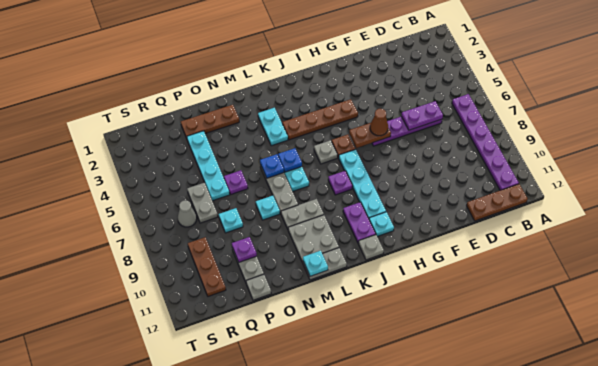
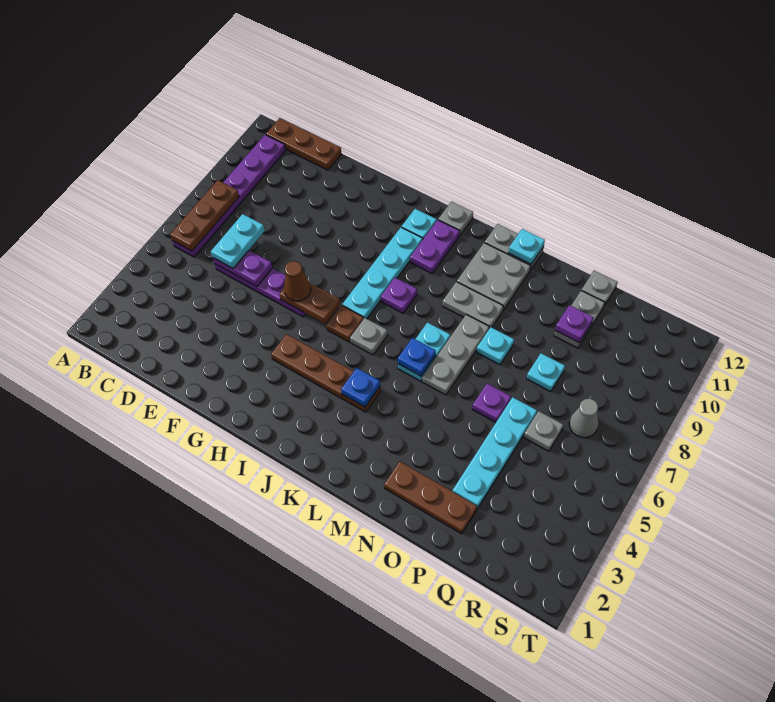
cyan 1x2 plate [258,108,288,146] -> cyan 1x2 plate moved to [211,214,265,268]
blue 1x1 plate [260,154,284,178] -> blue 1x1 plate moved to [341,368,380,407]
grey 1x2 plate [187,183,218,223] -> grey 1x1 plate [524,411,563,451]
brown 1x3 plate [188,237,226,296] -> brown 1x3 plate moved to [170,180,239,251]

